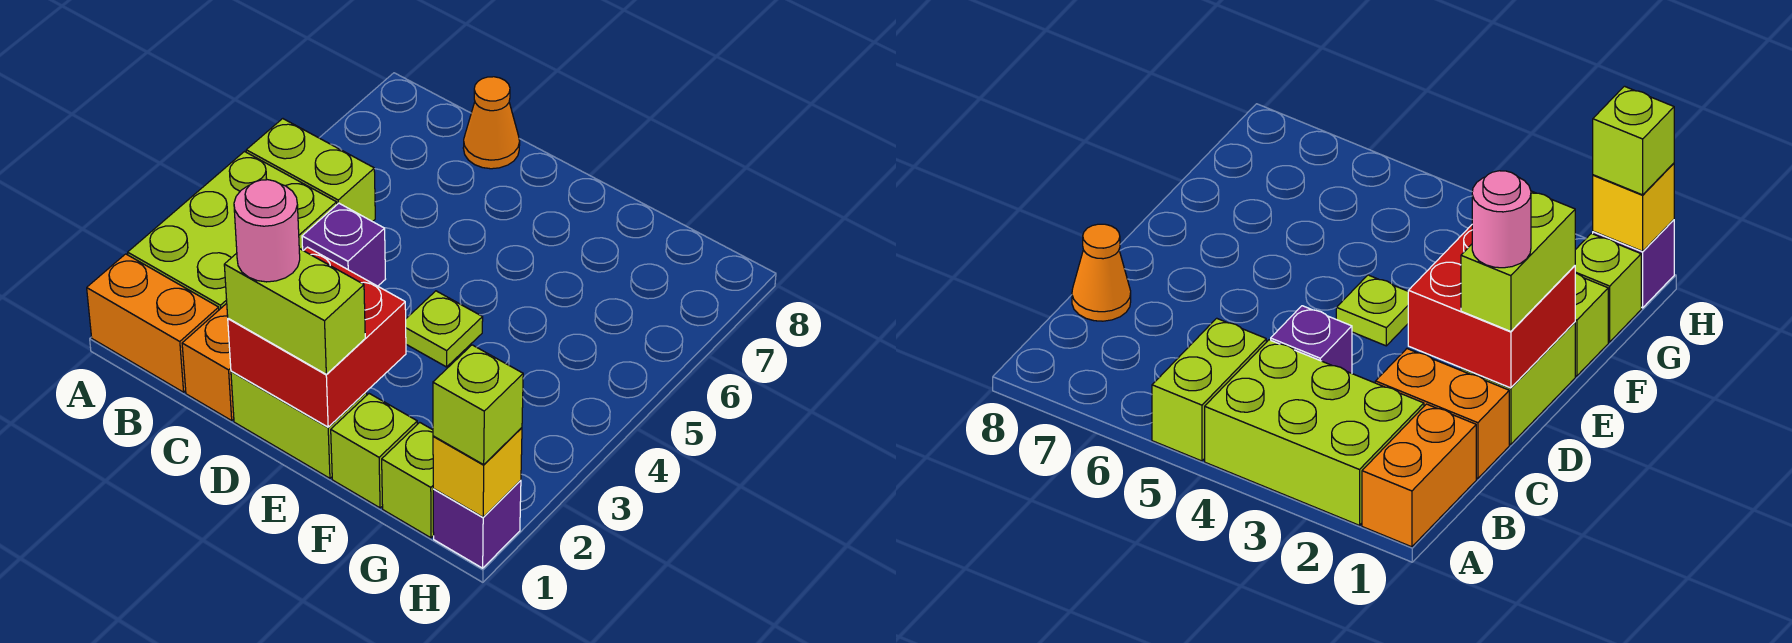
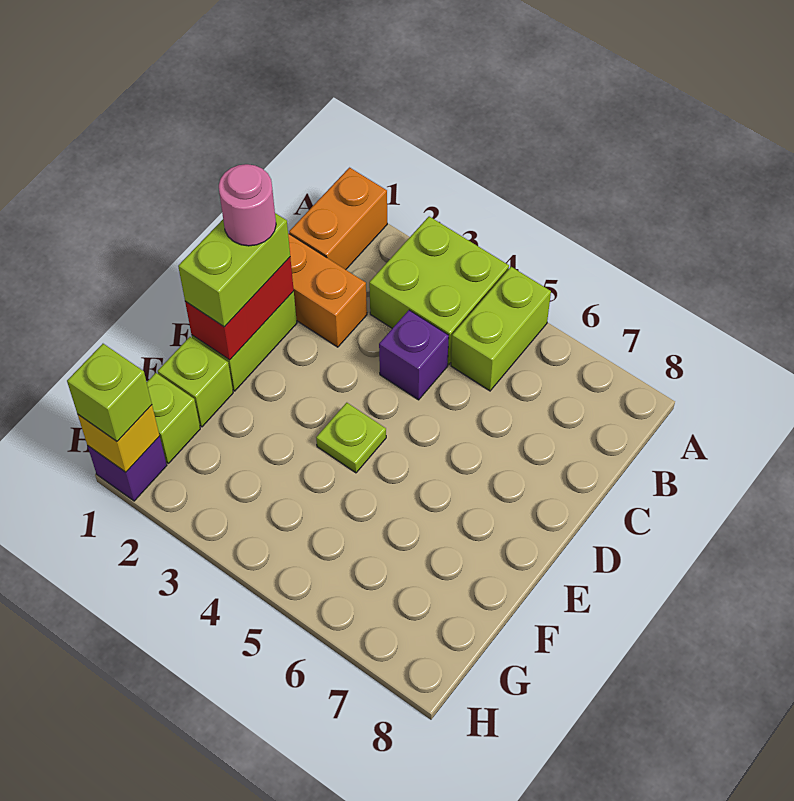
lime 2x3 brick [128,152,337,310] -> lime 2x2 brick [369,216,509,365]
orange 1x1 cone [463,77,520,169] -> none
red 2x2 brick [228,247,406,427] -> red 1x2 brick [185,257,294,360]

